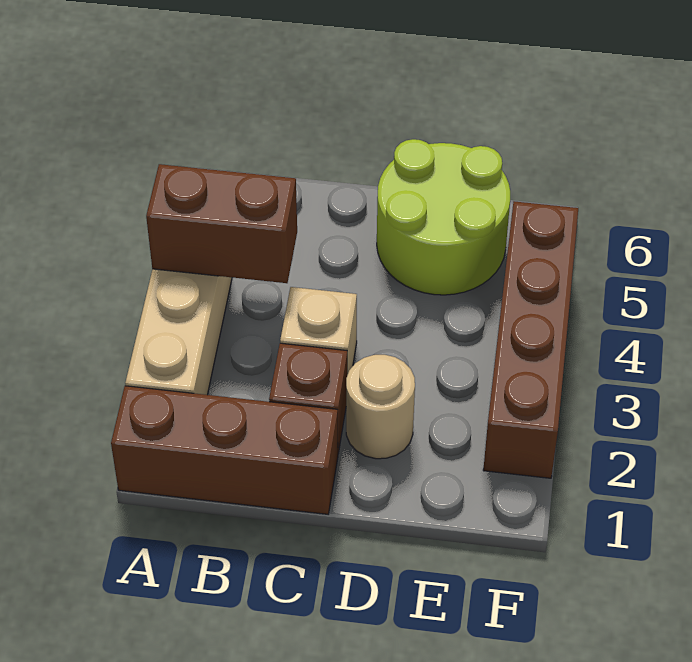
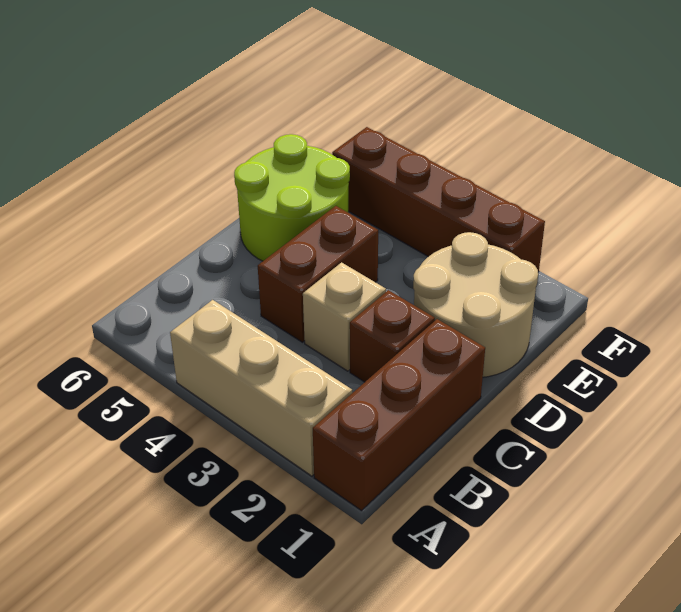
brown 1x2 brick [146,164,297,283] -> brown 1x2 brick moved to [258,206,378,342]
tan 1x1 round brick [346,355,415,459] -> tan 2x2 round brick [413,232,538,377]

